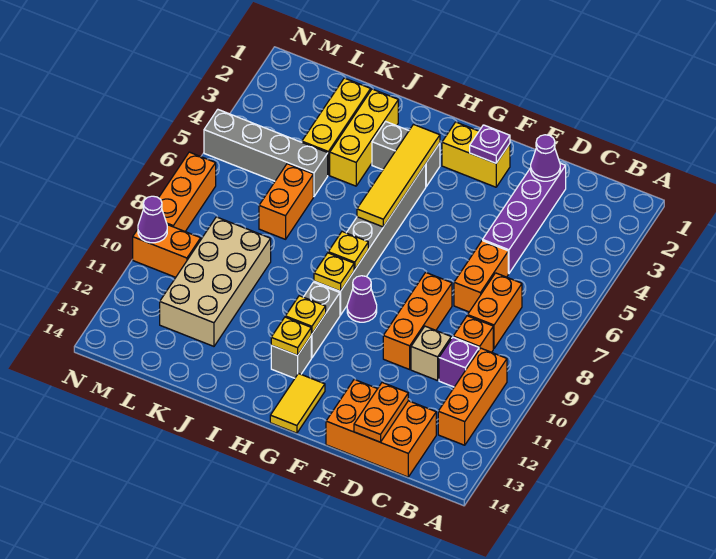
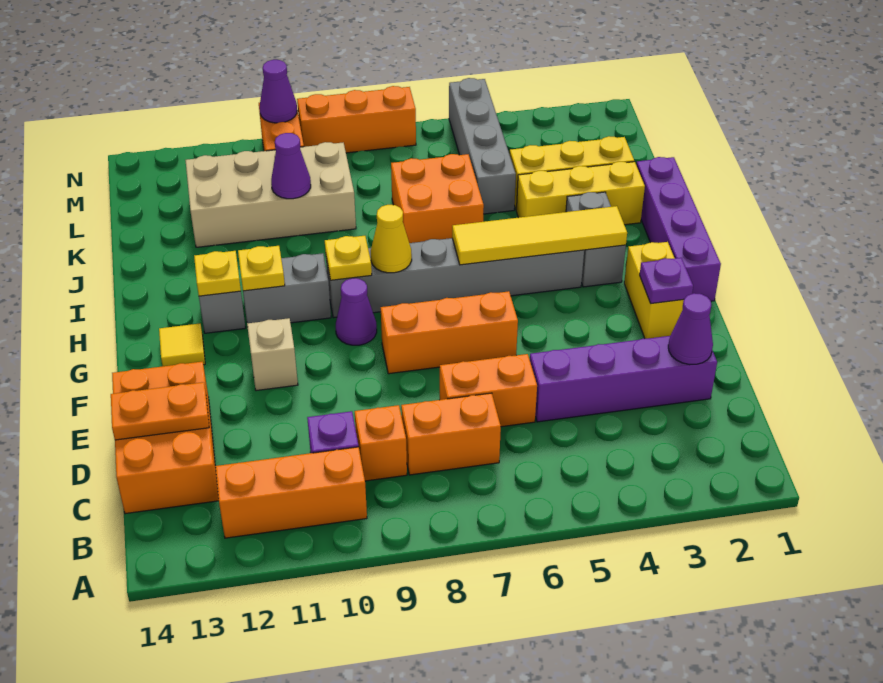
tan 1x1 brick [411,326,451,381] -> tan 1x1 brick moved to [247,318,298,391]
orange 1x3 brick [383,272,452,369] -> orange 1x3 brick moved to [381,291,518,374]
none -> purple 1x4 brick [636,157,721,301]
yellow 1x2 tile [270,374,325,433] -> yellow 1x1 tile [159,323,205,366]
yellow 1x1 plate [328,232,368,270] -> yellow 1x1 cone [371,205,412,273]
orange 1x2 brick [259,164,313,239] -> orange 2x2 brick [391,154,484,243]
none -> purple 1x1 cone [271,133,311,199]

